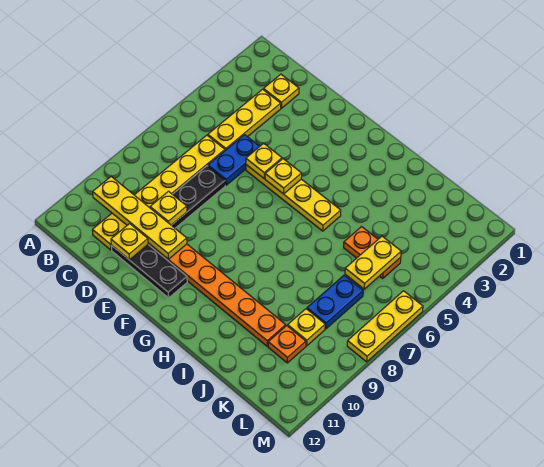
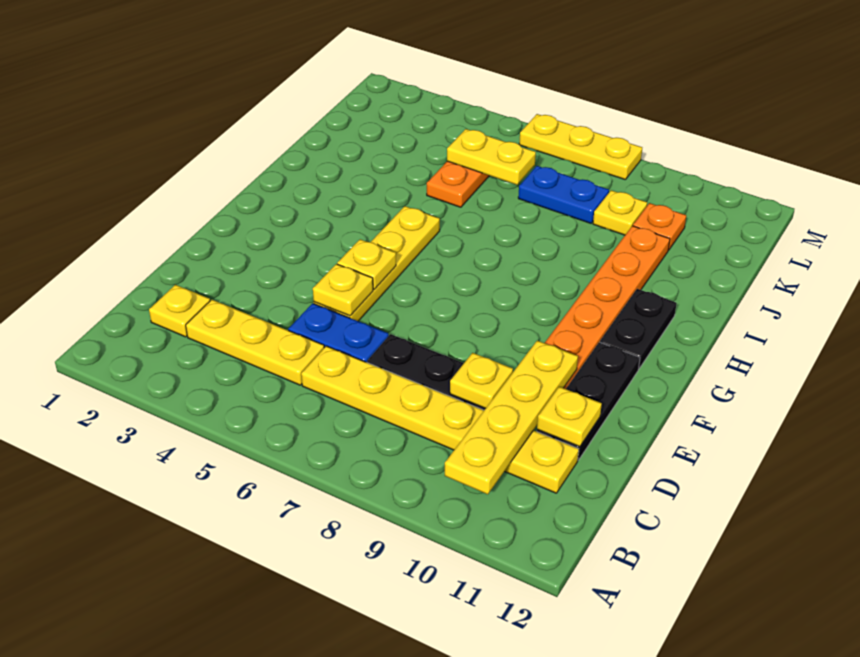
none -> black 1x2 plate [600,289,677,369]

